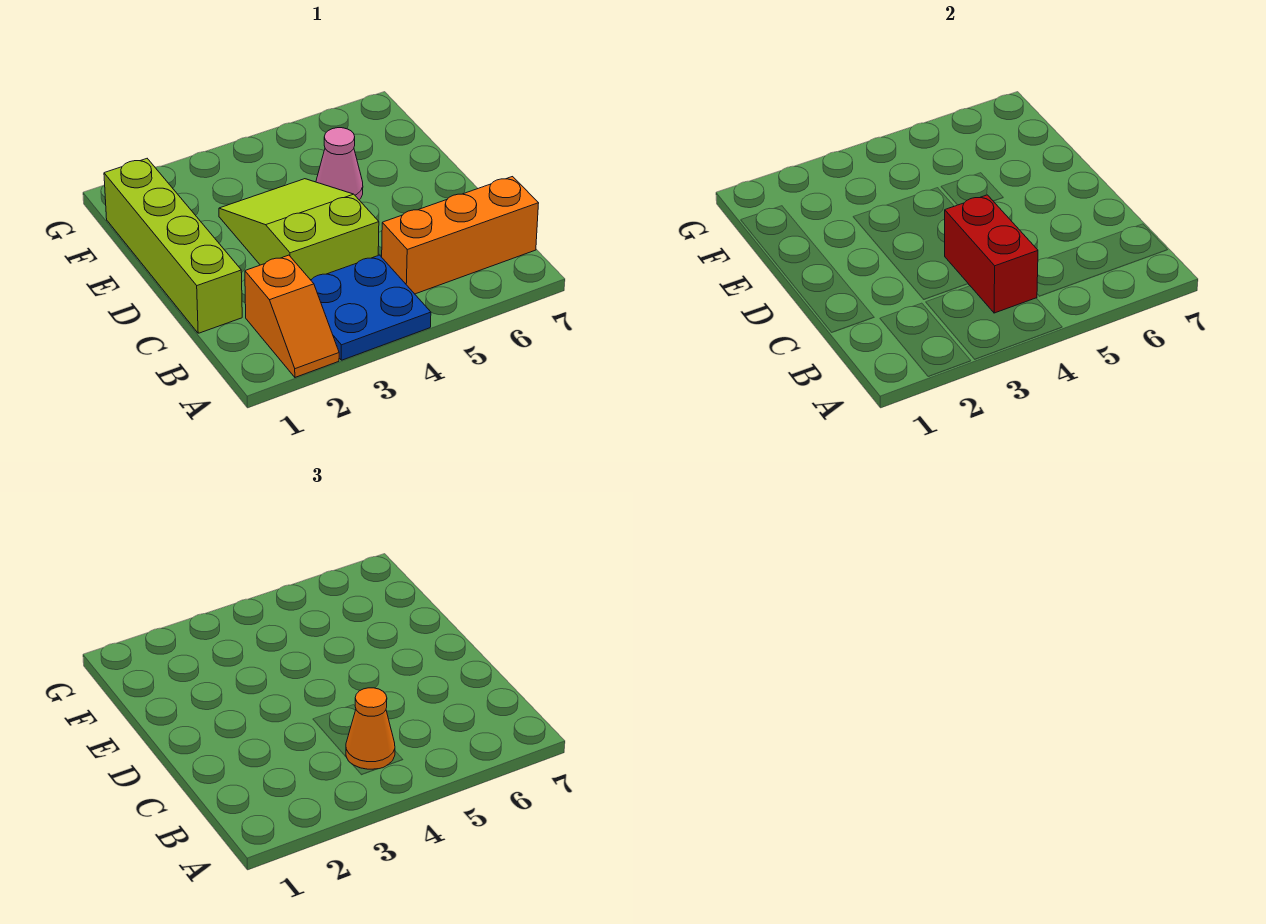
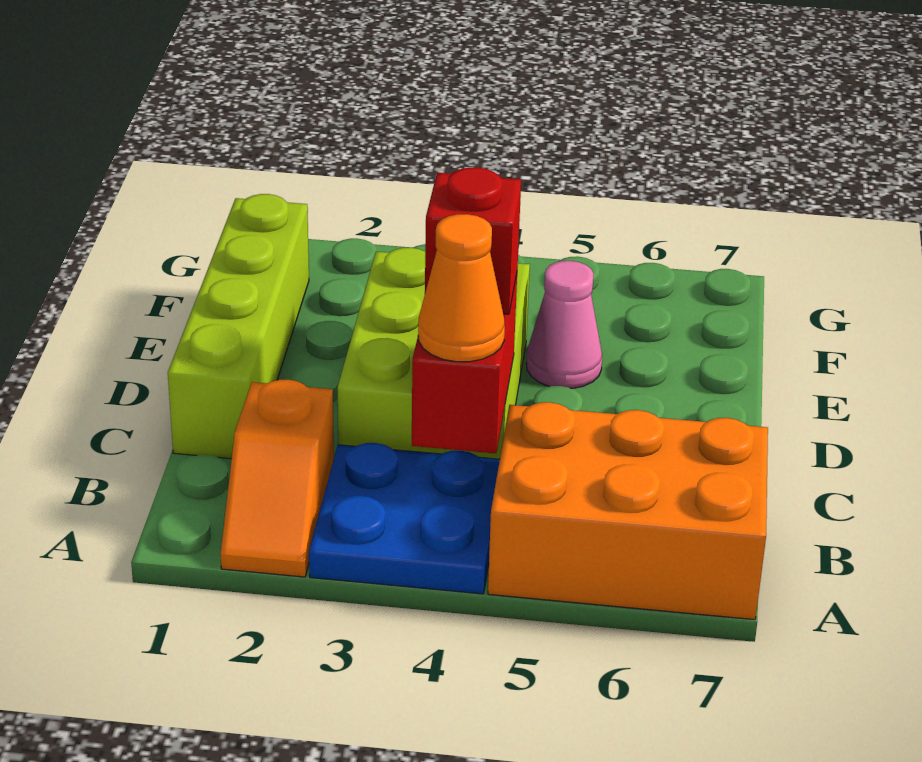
orange 1x3 brick [382,177,539,294] -> orange 2x3 brick [488,402,768,620]
lime 2x3 slope [219,179,379,280] -> lime 2x3 brick [338,248,530,459]
none -> red 1x1 brick [425,168,521,314]

